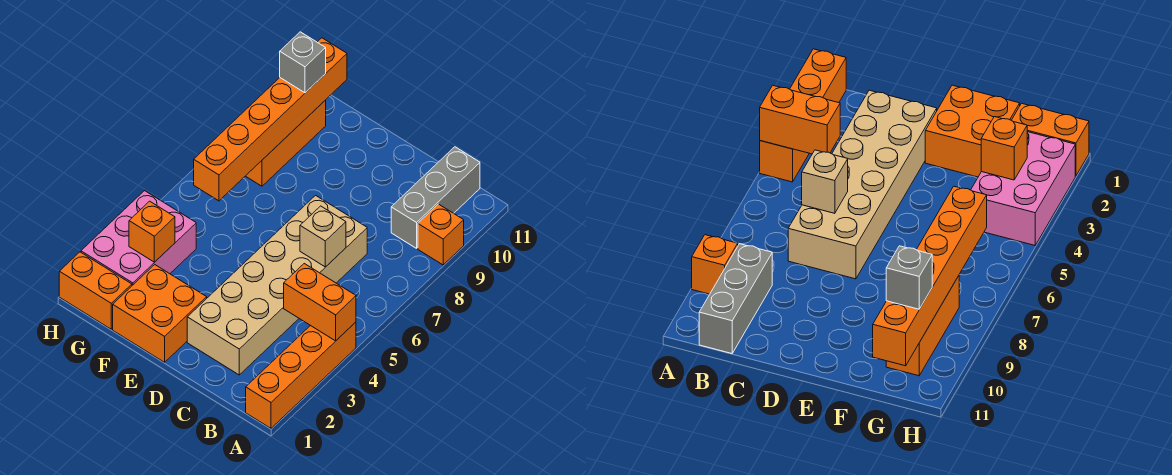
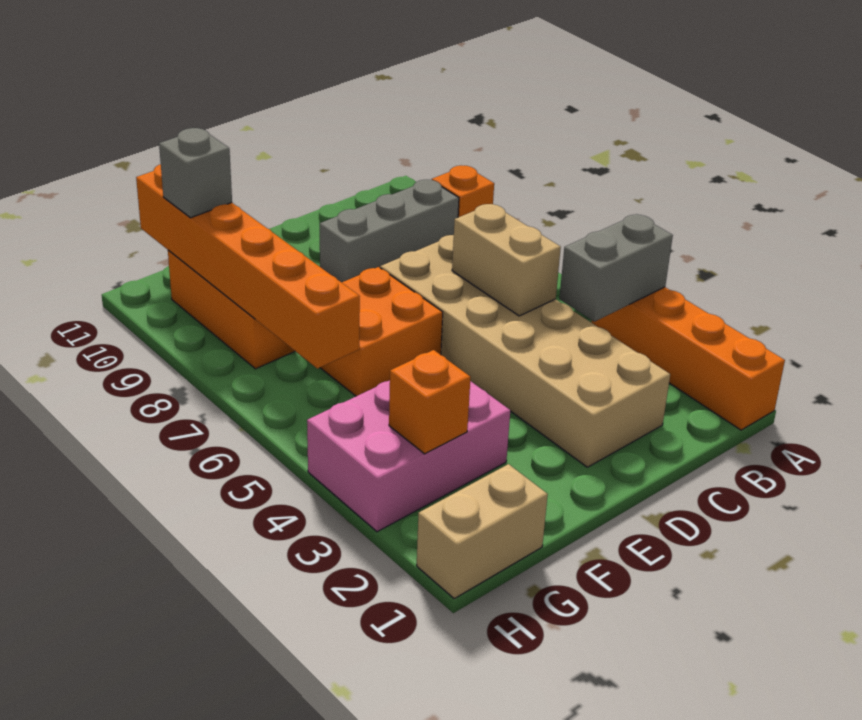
orange 1x2 brick [284,264,356,341] -> grey 1x2 brick [559,214,673,322]
grey 1x3 brick [391,147,480,248] -> grey 1x3 brick turned to [320,180,459,283]
tan 1x1 brick [300,206,346,267] -> tan 1x2 brick [452,204,561,316]
orange 2x2 brick [113,265,207,362] -> orange 2x2 brick moved to [320,267,443,396]
orange 1x2 brick [59,252,132,329] -> tan 1x2 brick [417,464,548,598]
pink 2x3 brick [81,191,196,285] -> pink 2x3 brick turned to [307,380,510,532]

